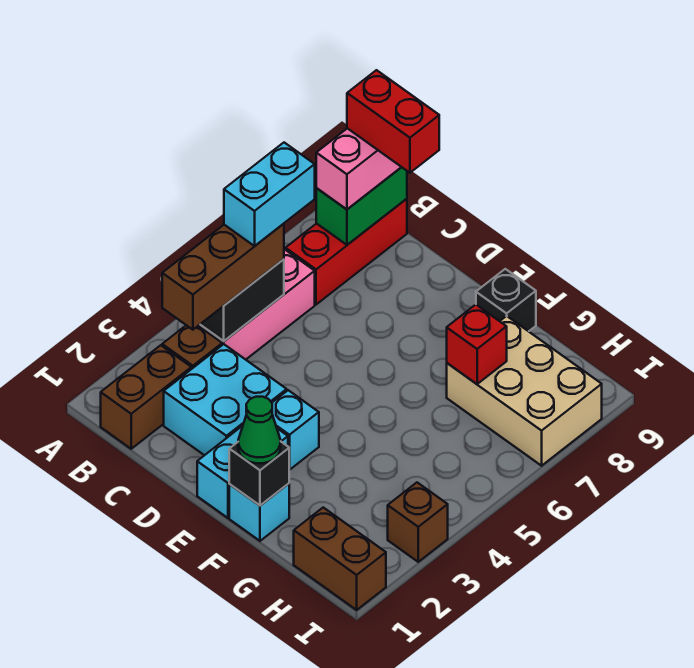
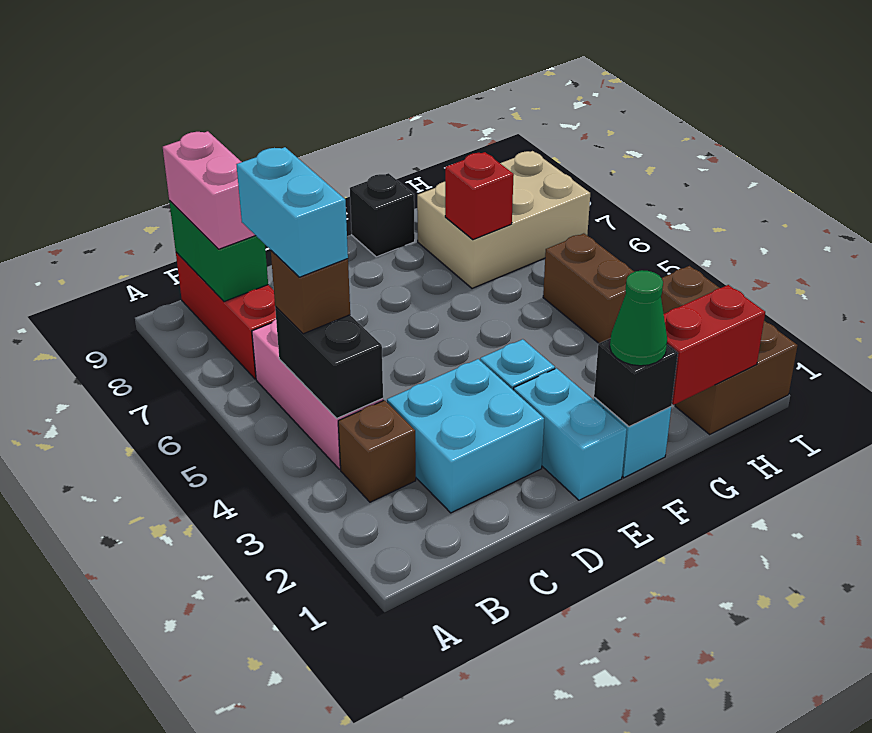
brown 1x2 brick [101,345,191,449] -> brown 1x2 brick moved to [543,233,634,343]
brown 1x3 brick [162,224,284,330] -> brown 1x1 brick [271,251,350,334]
red 1x2 brick [347,70,439,173] -> red 1x2 brick moved to [664,285,765,405]

